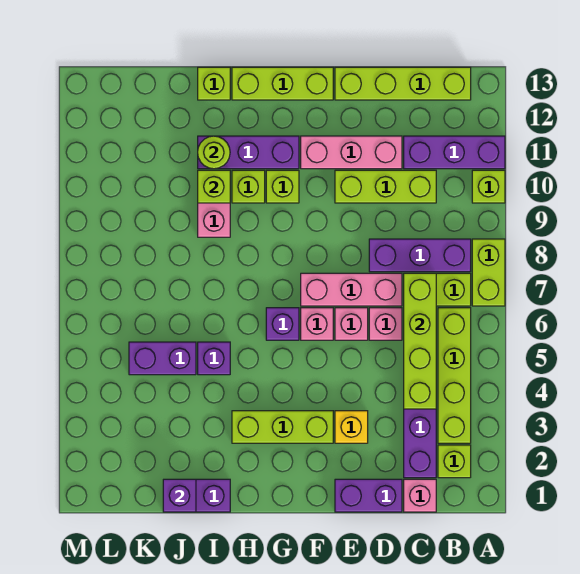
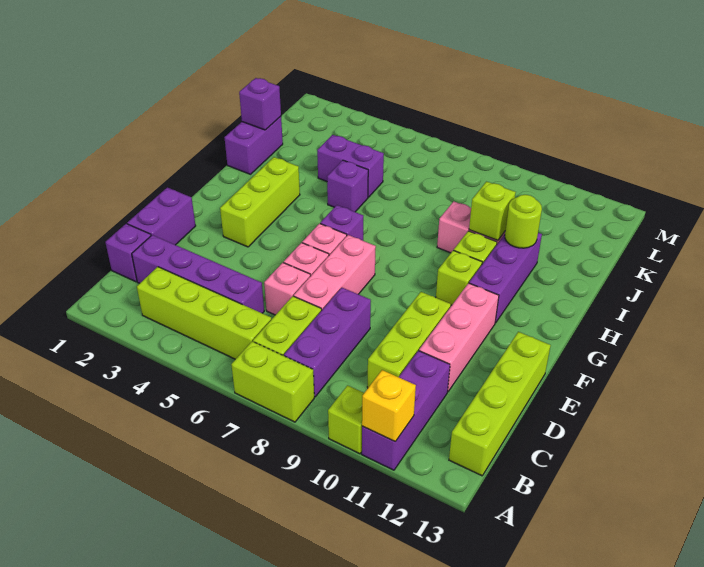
lime 1x1 brick [438,445,471,478] -> none
pink 1x1 brick [404,479,436,512] -> purple 1x1 brick [105,224,151,282]
lime 1x4 brick [404,273,436,409] -> none
yellow 1x1 brick [335,411,368,443] -> yellow 1x1 brick moved to [362,370,416,441]
lime 1x3 brick [232,67,333,100] -> none
lime 1x1 brick [198,67,230,100] -> none
purple 1x2 brick [129,342,196,375] -> purple 1x2 brick turned to [317,135,384,197]

